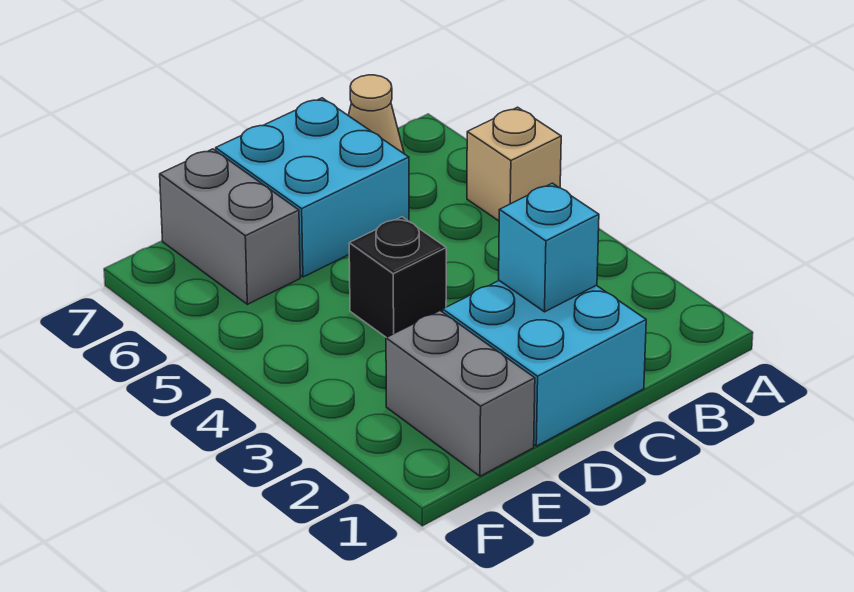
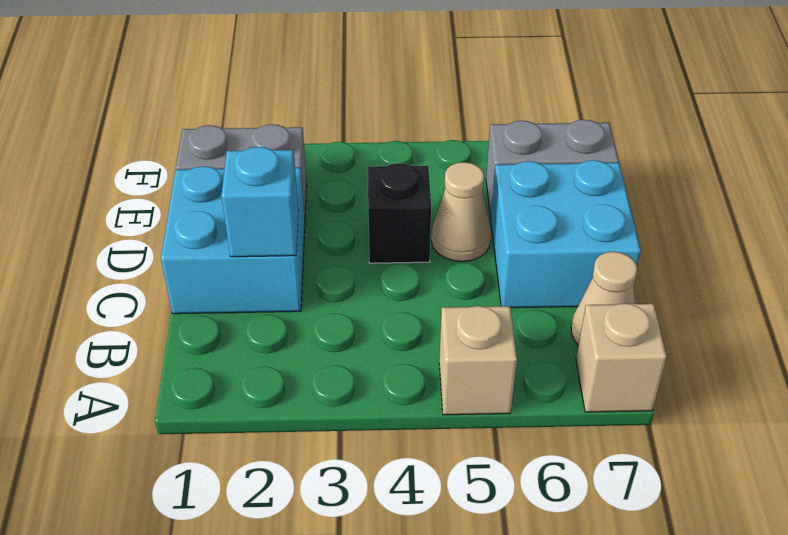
none -> tan 1x1 brick [576,303,667,412]
none -> tan 1x1 cone [431,162,491,262]

